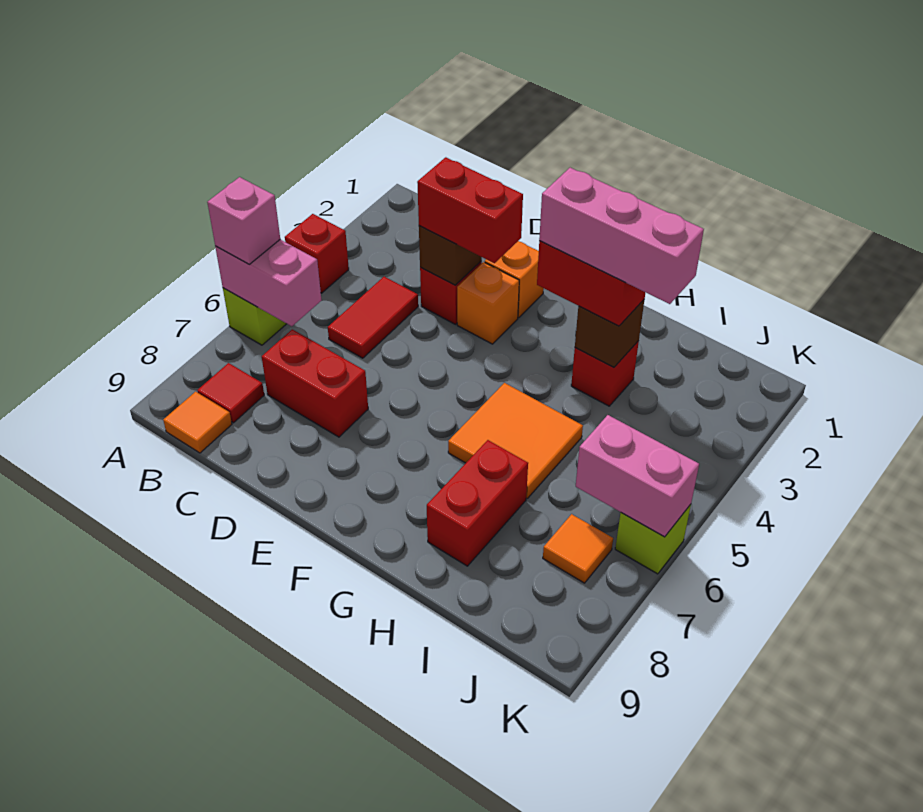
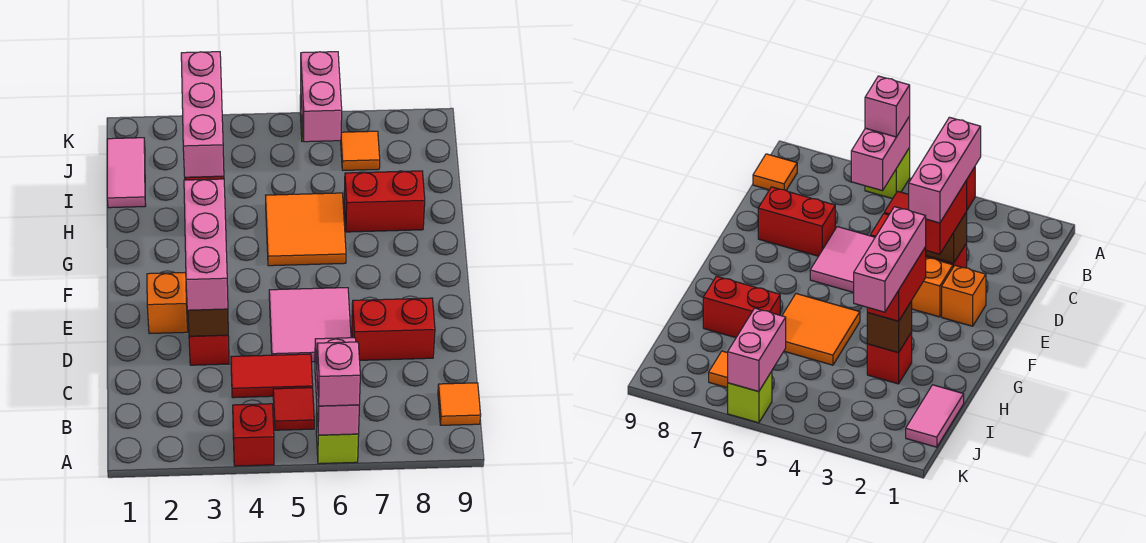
red 1x1 tile [197,363,264,423] -> red 1x1 tile moved to [273,388,314,430]
none -> pink 1x3 brick [184,179,228,310]
red 1x2 brick [262,329,368,437] -> red 1x2 brick turned to [352,298,435,360]
none -> pink 2x2 tile [269,288,351,362]
none -> pink 1x2 tile [107,138,146,208]

